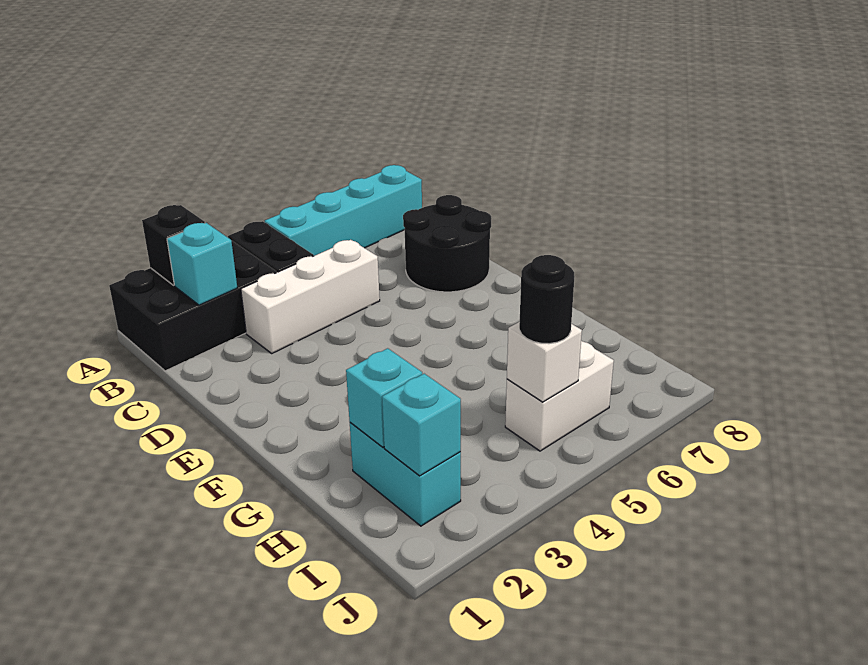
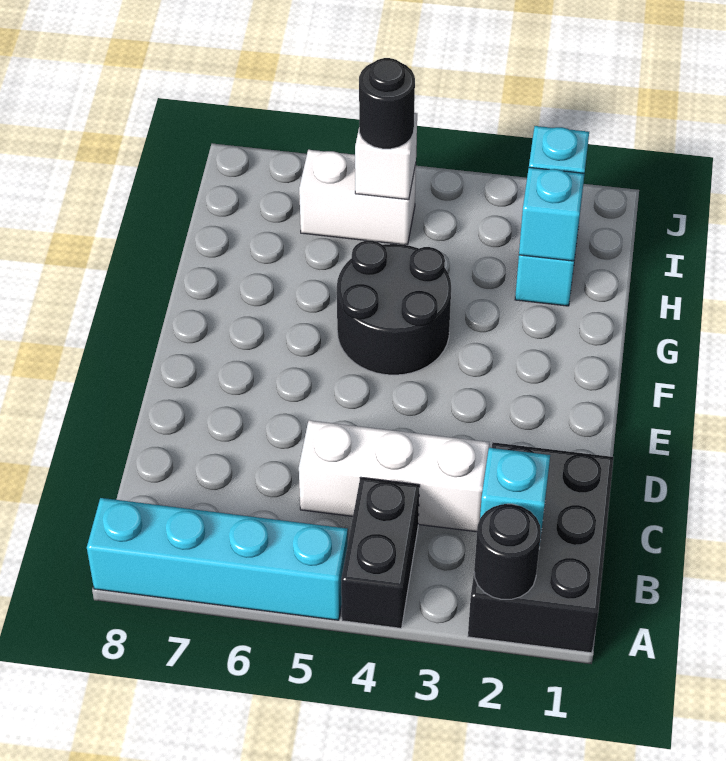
black 2x3 brick [109,241,276,371] -> black 2x3 brick turned to [468,442,614,653]
black 1x1 brick [142,205,205,285] -> black 1x1 round brick [474,504,541,599]
black 2x2 round brick [403,195,491,292] -> black 2x2 round brick moved to [337,241,451,375]

